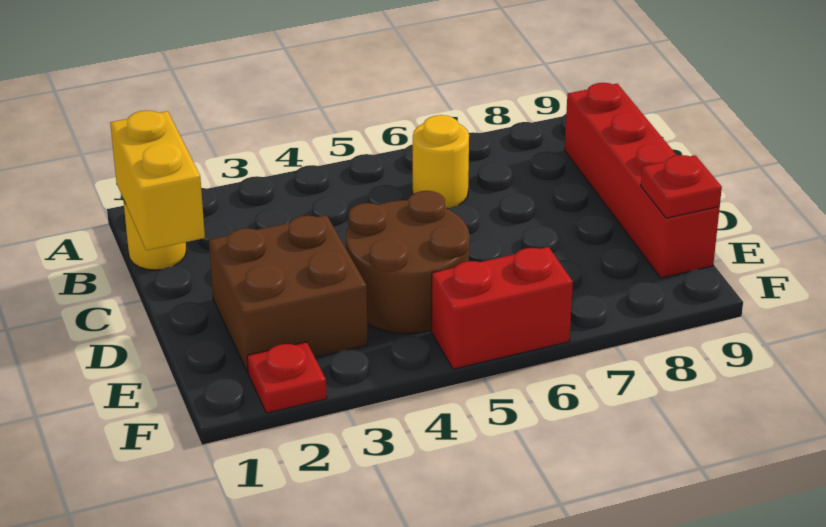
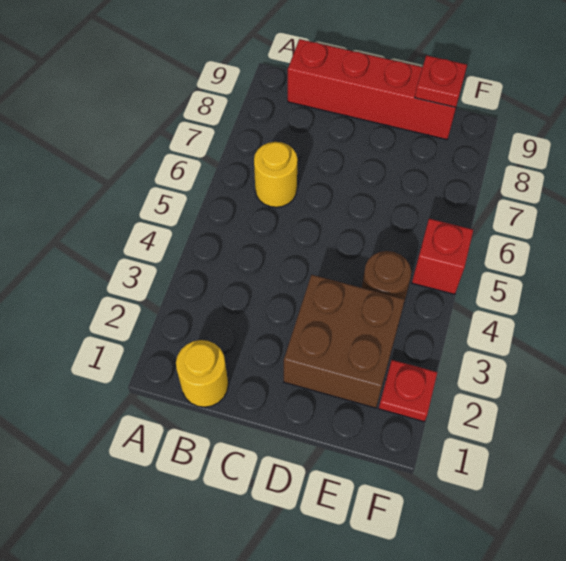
yellow 1x2 brick [110,110,205,250] -> none
brown 2x2 round brick [346,191,470,334] -> brown 1x1 round brick [362,251,411,299]
red 1x2 brick [431,247,573,369] -> red 1x1 brick [412,219,473,294]

